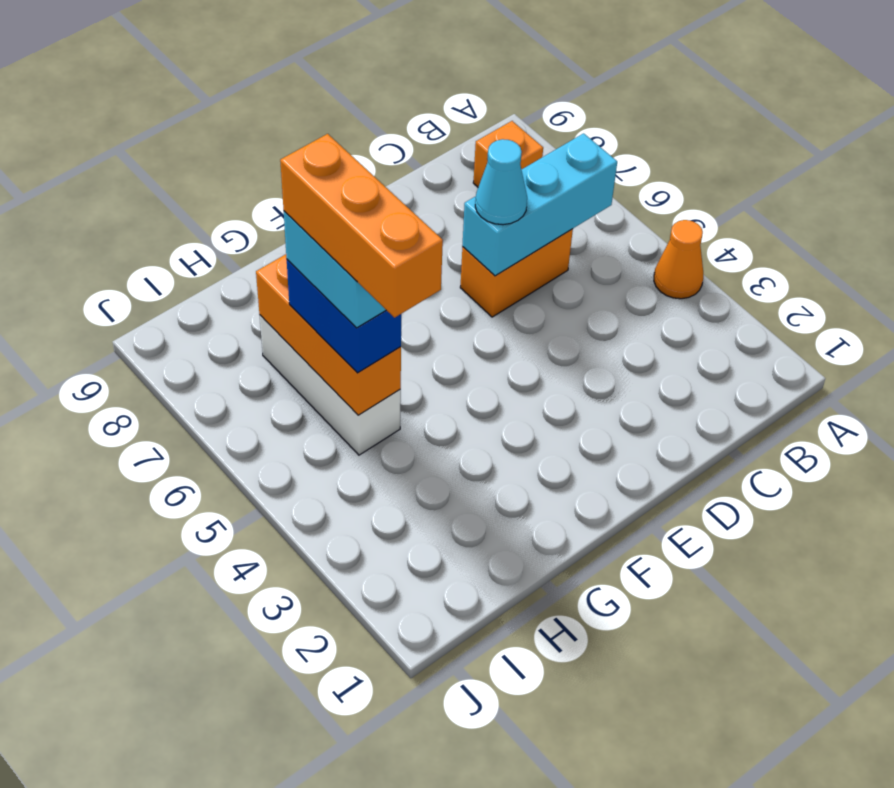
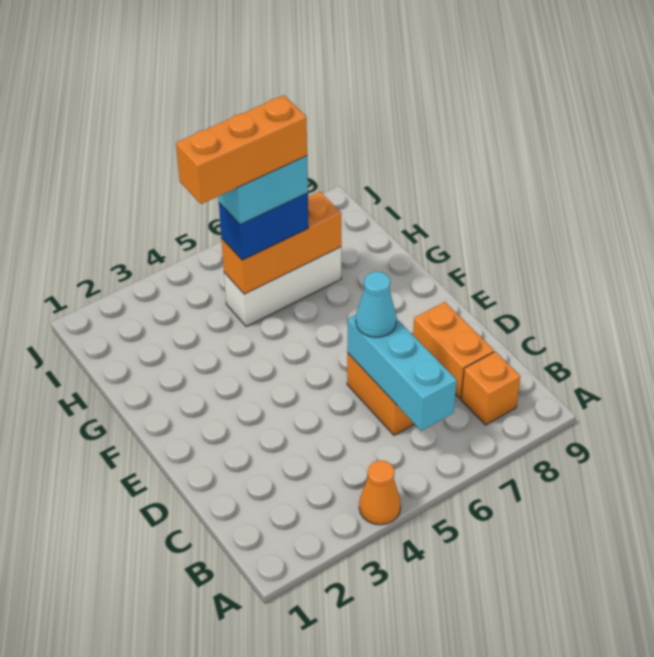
none -> orange 1x2 brick [413,302,494,399]

